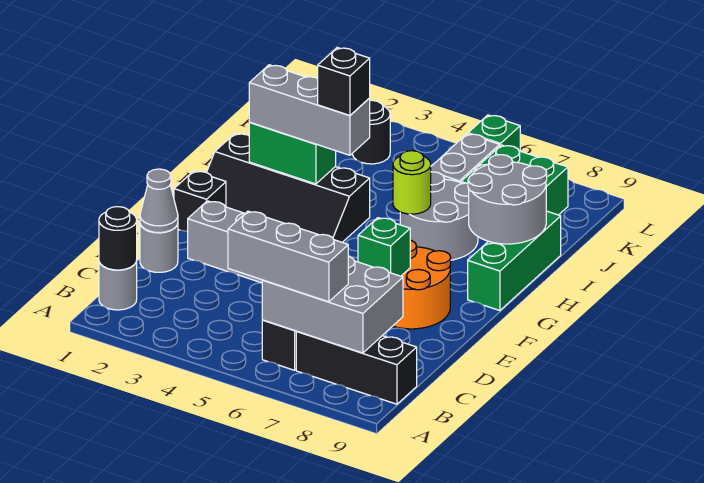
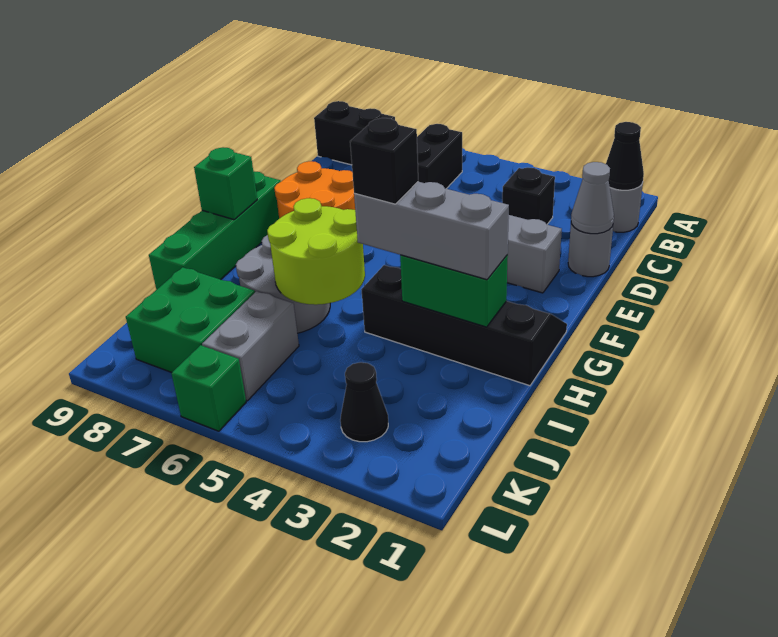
black 1x1 round brick [99,207,137,270] -> black 1x1 cone [606,122,644,190]
grey 1x3 brick [228,211,348,302] -> none
grey 2x3 brick [262,256,403,353] -> none
black 1x3 brick [296,331,417,404] -> black 1x2 brick [314,101,395,165]
green 1x1 brick [358,218,410,276] -> green 1x1 brick moved to [194,147,257,220]
black 1x1 brick [174,171,226,232] -> black 1x1 brick moved to [502,168,555,224]
green 1x3 brick [468,211,561,311] -> green 1x4 brick [149,171,281,290]
lime 1x1 round brick [393,151,431,214] -> lime 2x2 round brick [267,198,365,305]
grey 2x2 round brick [468,155,547,244] -> none
black 1x1 round brick [352,100,390,164] -> black 1x1 cone [340,362,388,442]

